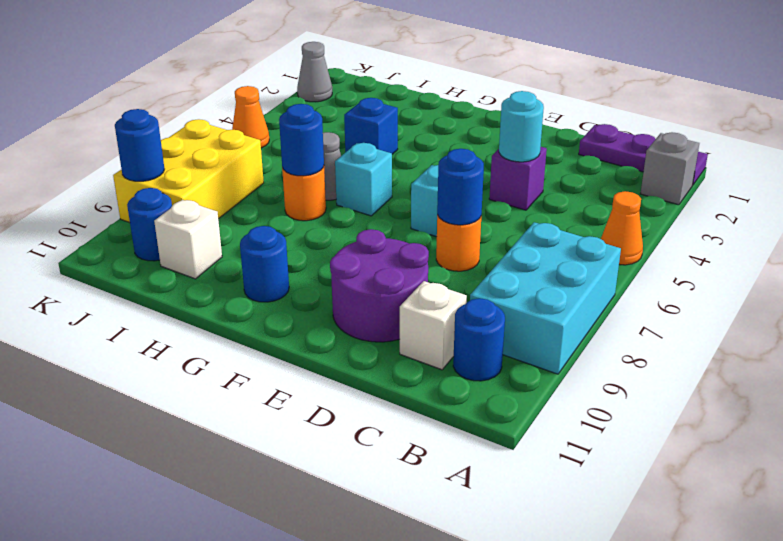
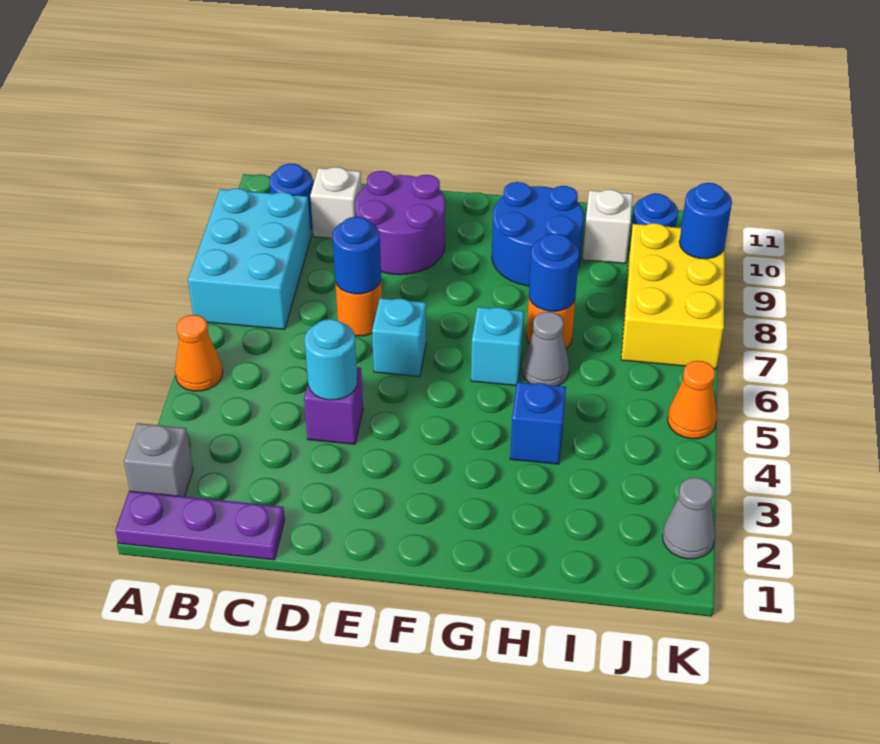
blue 1x1 round brick [240,226,289,302] -> blue 2x2 round brick [492,182,584,286]

